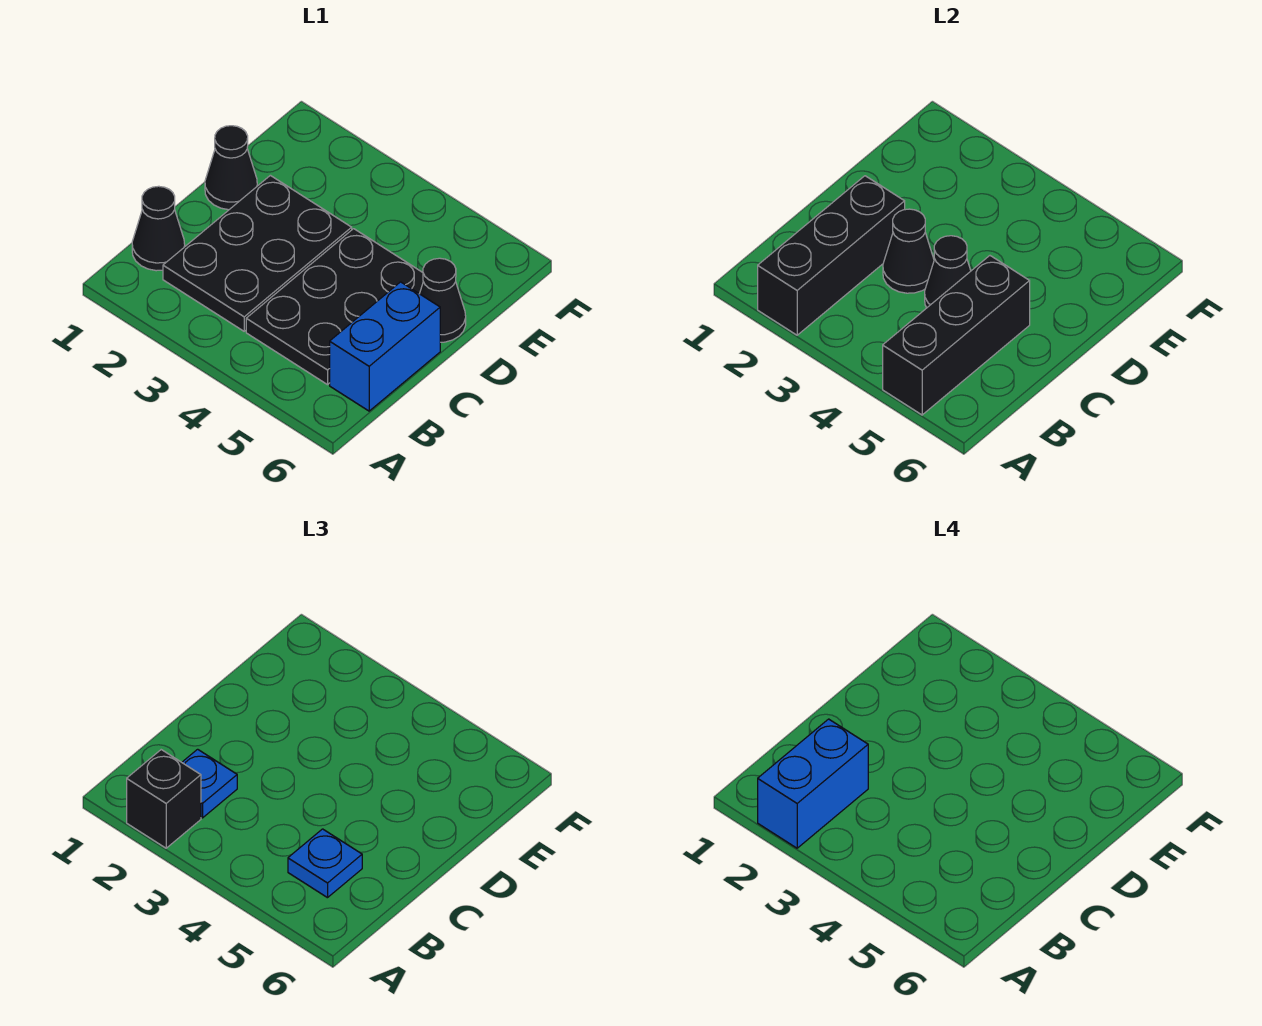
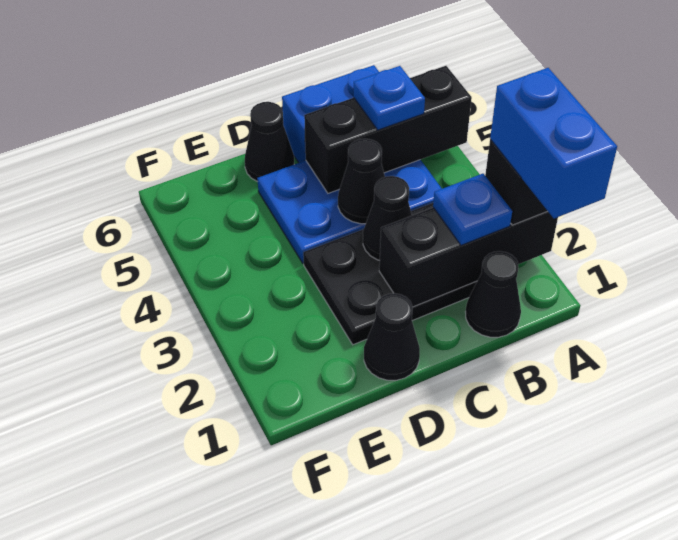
blue 1x2 brick [758,719,868,848] -> blue 1x2 brick turned to [490,68,617,219]
black 2x3 plate [246,229,423,385] -> blue 2x3 plate [257,160,442,263]

